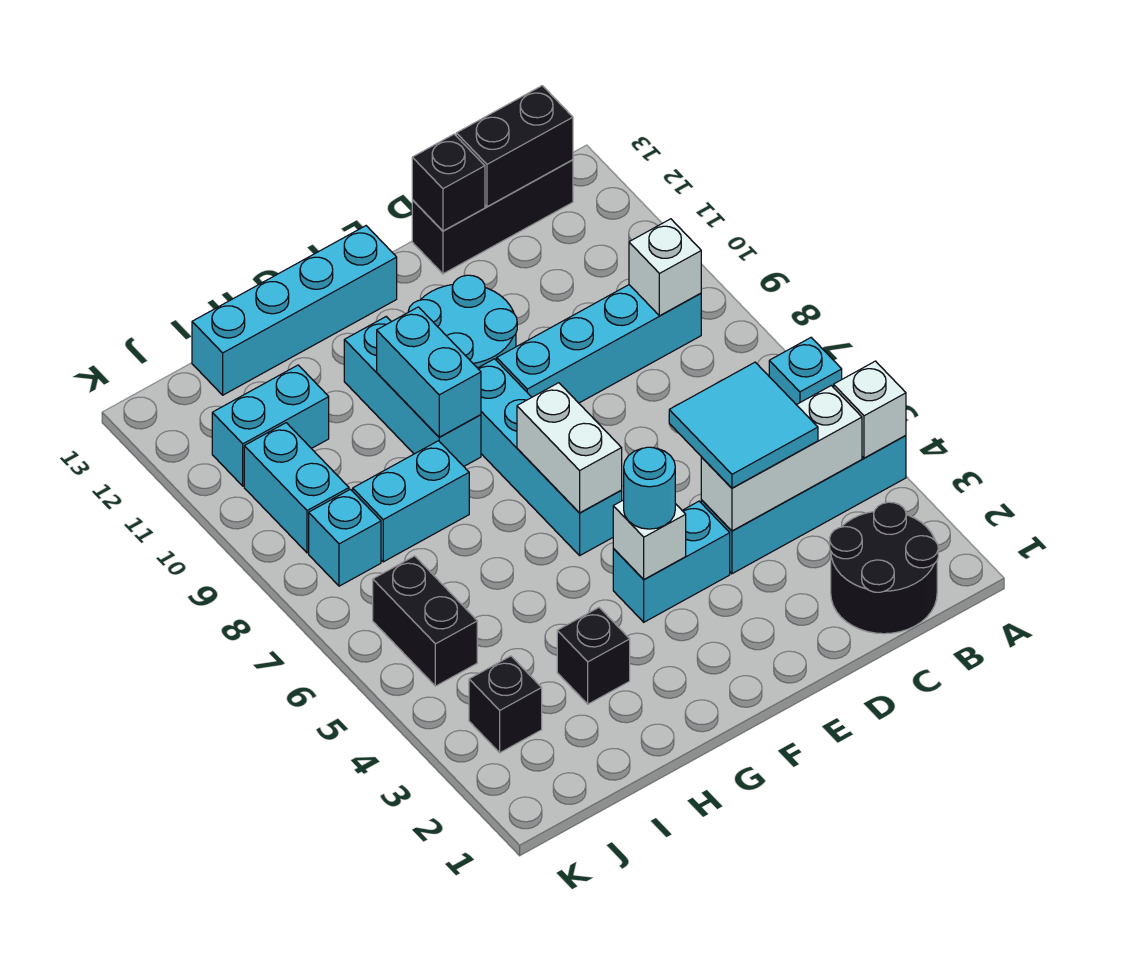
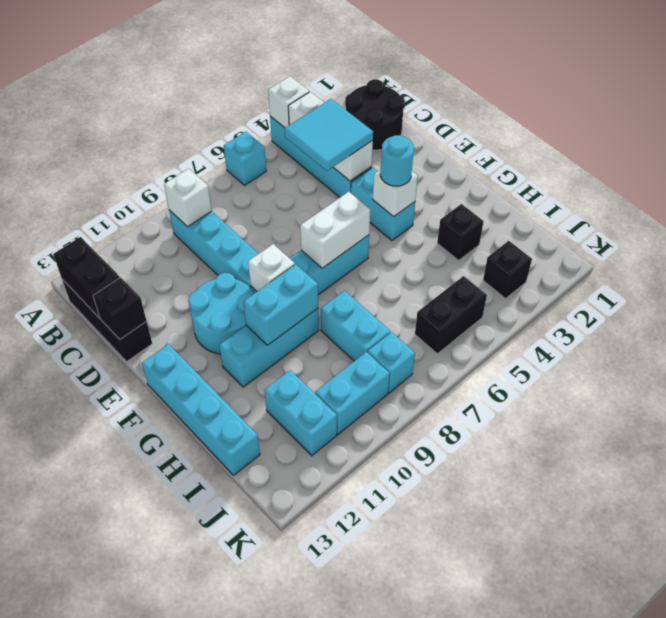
none -> white 1x1 brick [248,244,295,291]

